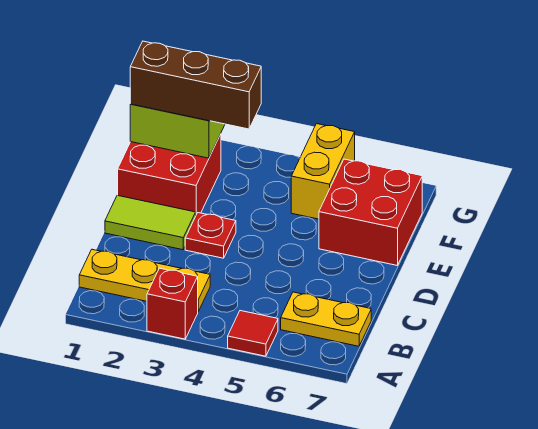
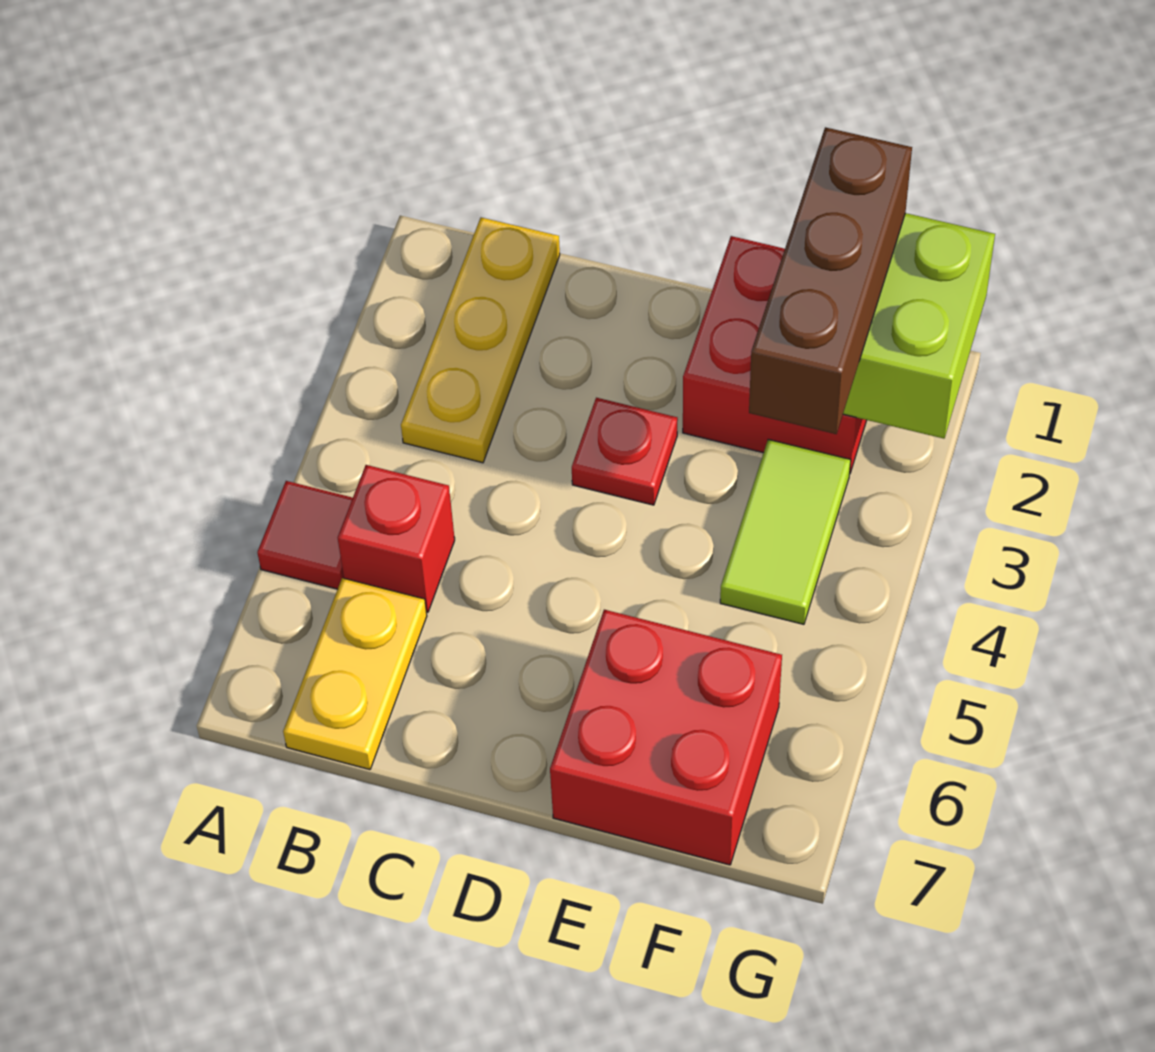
red 1x1 brick [147,268,198,339] -> red 1x1 brick moved to [338,465,455,612]
lime 1x2 tile [105,195,196,250] -> lime 1x2 tile moved to [720,439,851,624]
yellow 1x2 brick [291,124,355,219] -> none

